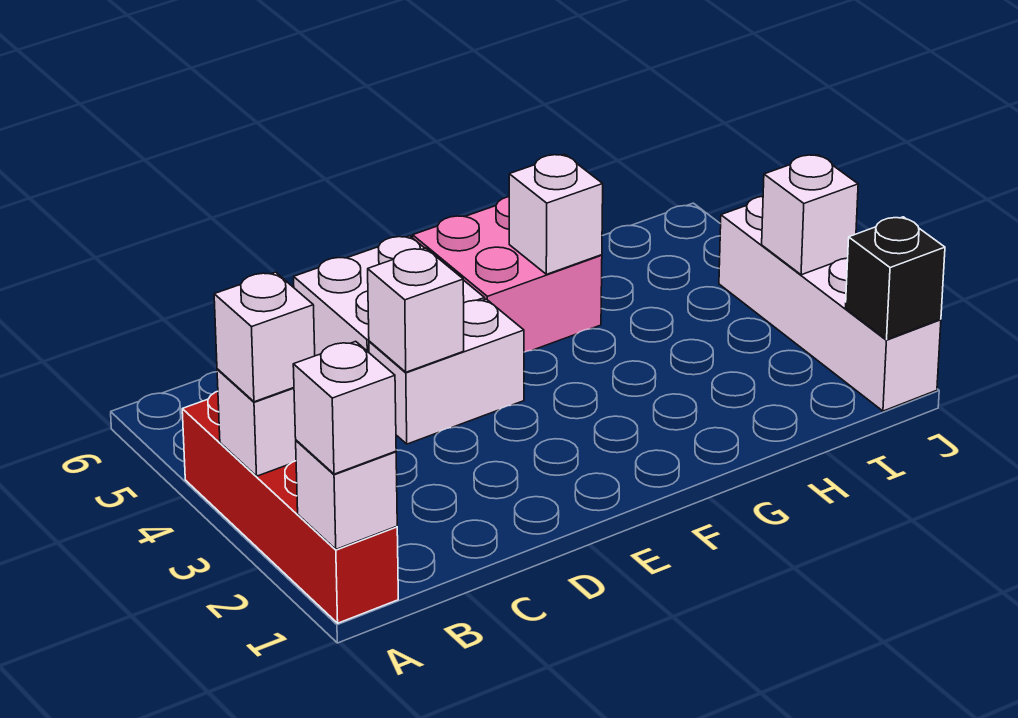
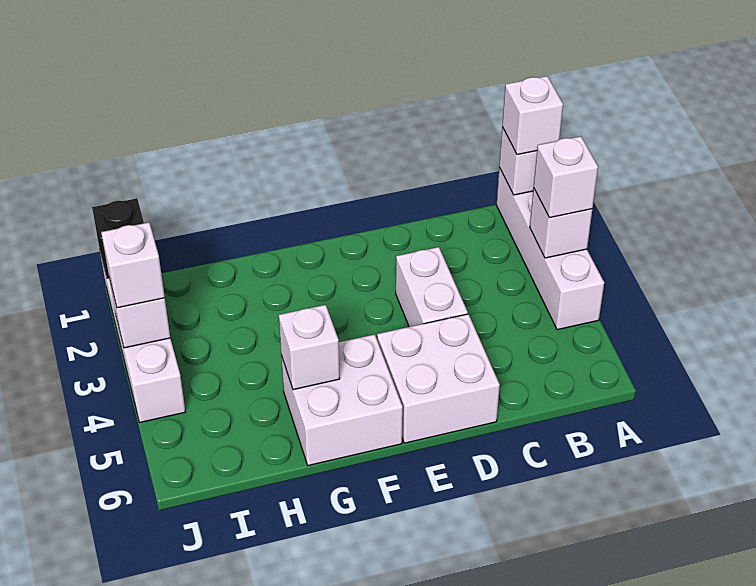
red 1x4 brick [182,391,398,623] -> white 1x4 brick [497,167,604,330]
white 1x2 brick [369,299,524,444] -> white 1x2 brick turned to [396,247,468,327]
white 1x1 brick [368,248,464,372] -> white 1x1 brick moved to [101,222,165,308]
pink 2x2 brick [413,197,602,352] -> white 2x2 brick [281,334,403,466]

